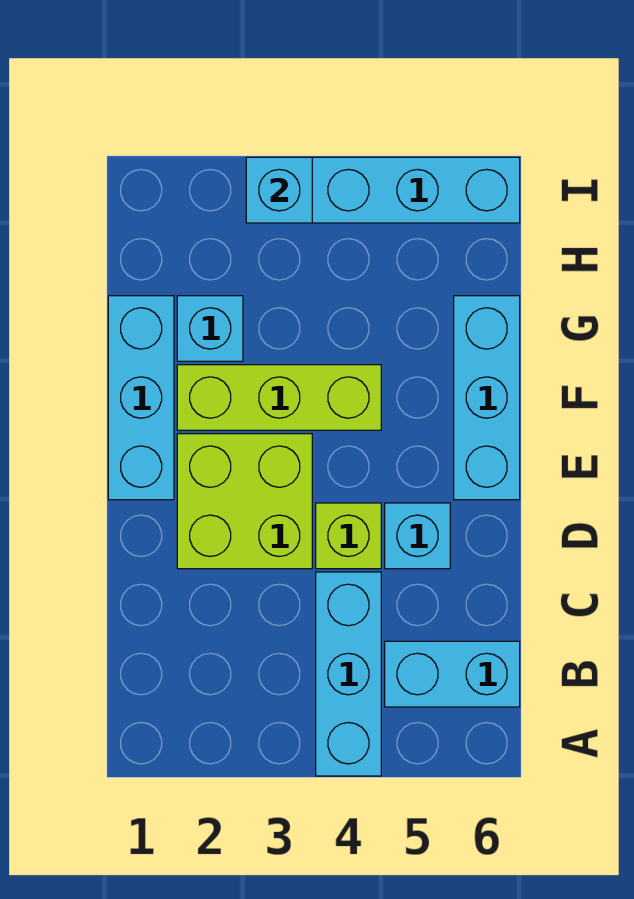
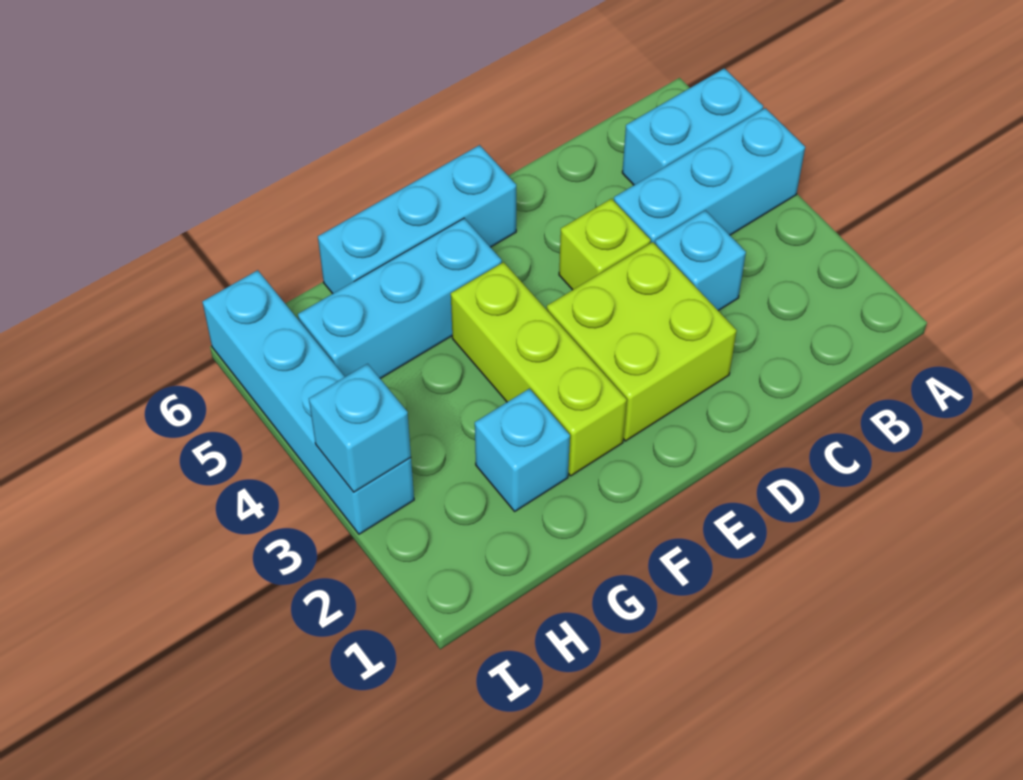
cyan 1x2 brick [385,641,520,707] -> cyan 1x2 brick turned to [622,68,763,185]
cyan 1x1 brick [385,503,450,569] -> cyan 1x1 brick moved to [655,210,746,311]
cyan 1x3 brick [108,296,174,500] -> cyan 1x3 brick moved to [298,218,502,378]

